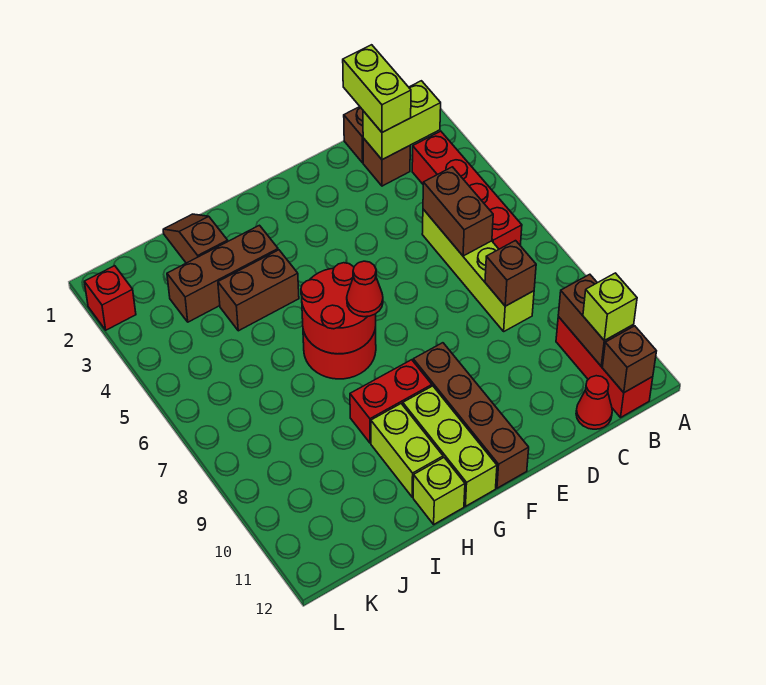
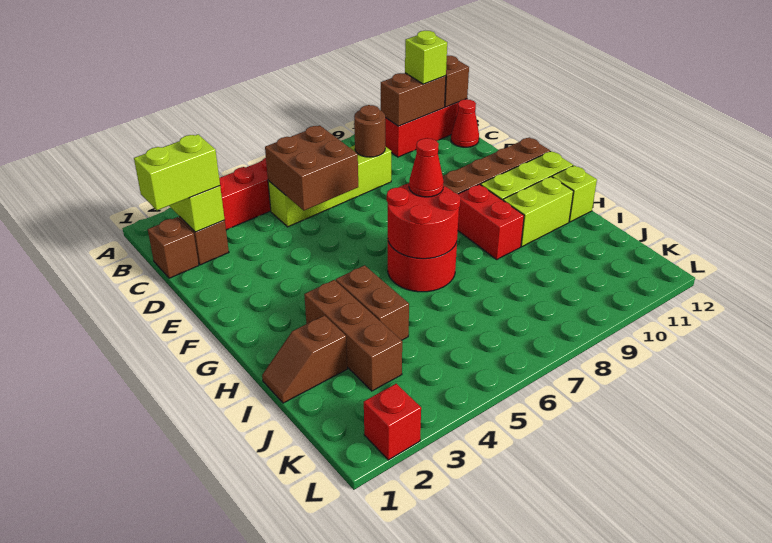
brown 1x2 brick [423,167,493,256] -> brown 2x2 brick [265,126,358,210]
brown 1x1 brick [485,241,536,306] -> brown 1x1 round brick [354,105,385,157]

